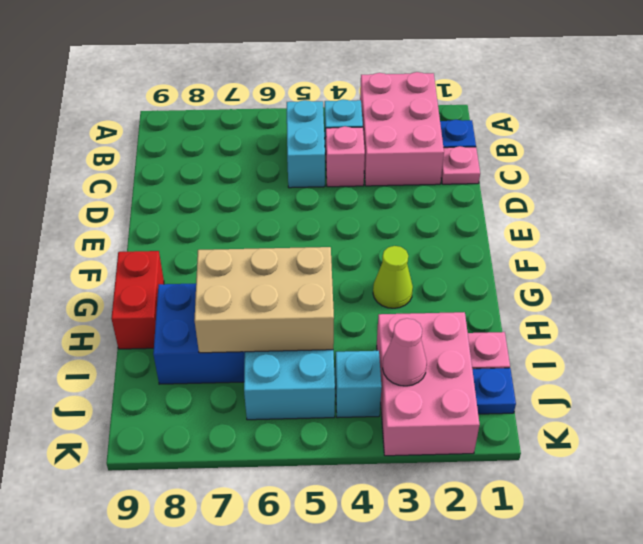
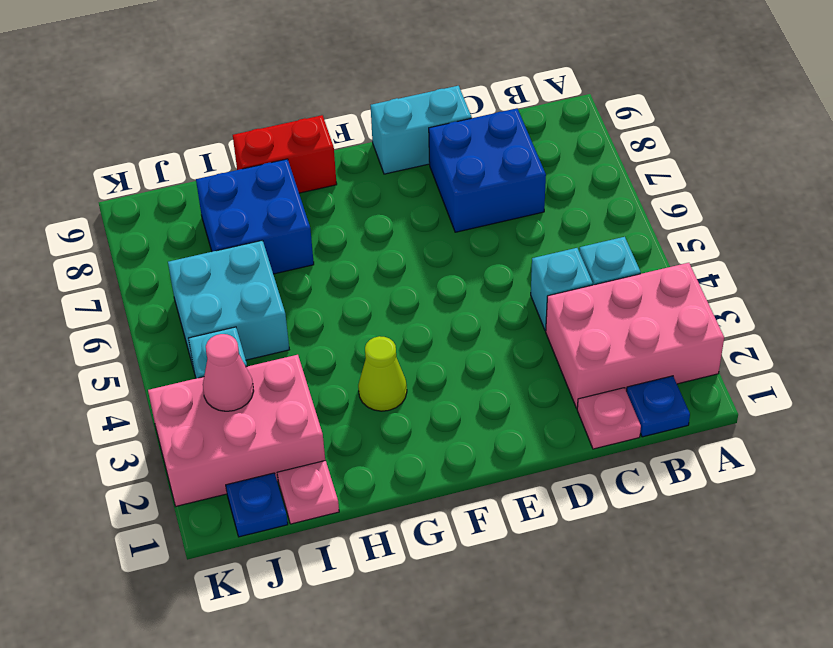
cyan 1x2 brick [287,100,325,188] -> cyan 1x2 brick moved to [371,86,472,174]
pink 1x1 brick [326,126,365,187] -> cyan 1x1 brick [531,248,593,331]
none -> blue 2x2 brick [429,108,546,232]
tan 2x3 brick [194,247,334,353] -> none

